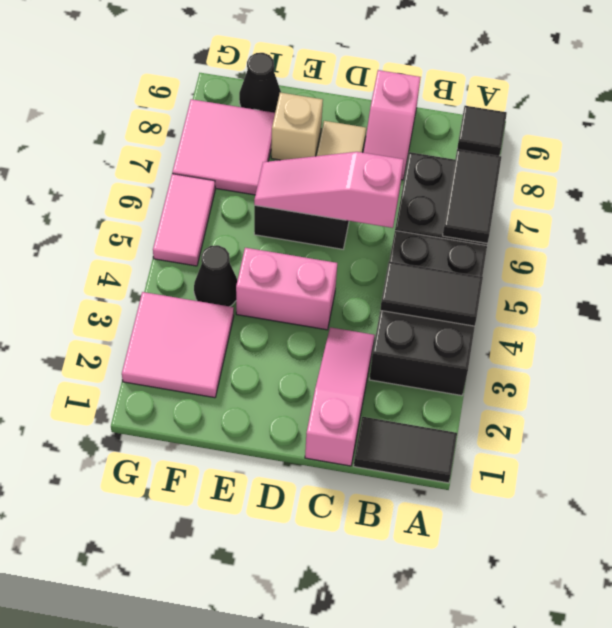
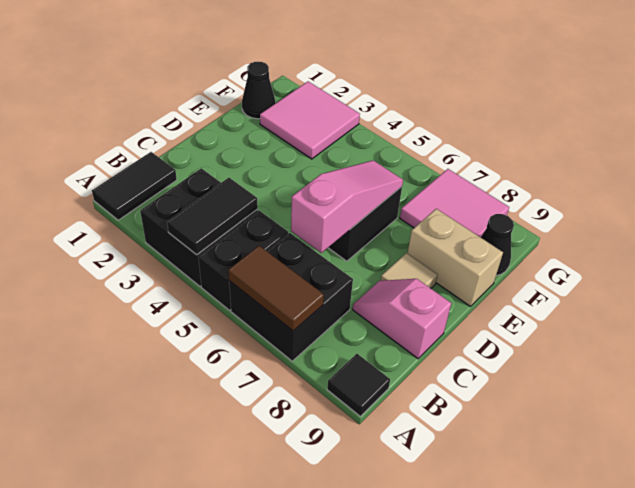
black 1x2 tile [443,149,501,243] -> brown 1x2 tile [228,246,324,331]
pink 1x3 slope [305,327,375,466] -> none
pink 1x2 brick [236,248,337,330] -> none
tan 1x1 brick [271,93,323,160] -> tan 1x2 brick [407,209,503,306]
black 1x1 cone [194,245,237,306] -> black 1x1 cone moved to [242,62,275,119]
pink 1x2 tile [153,174,215,266] -> none

